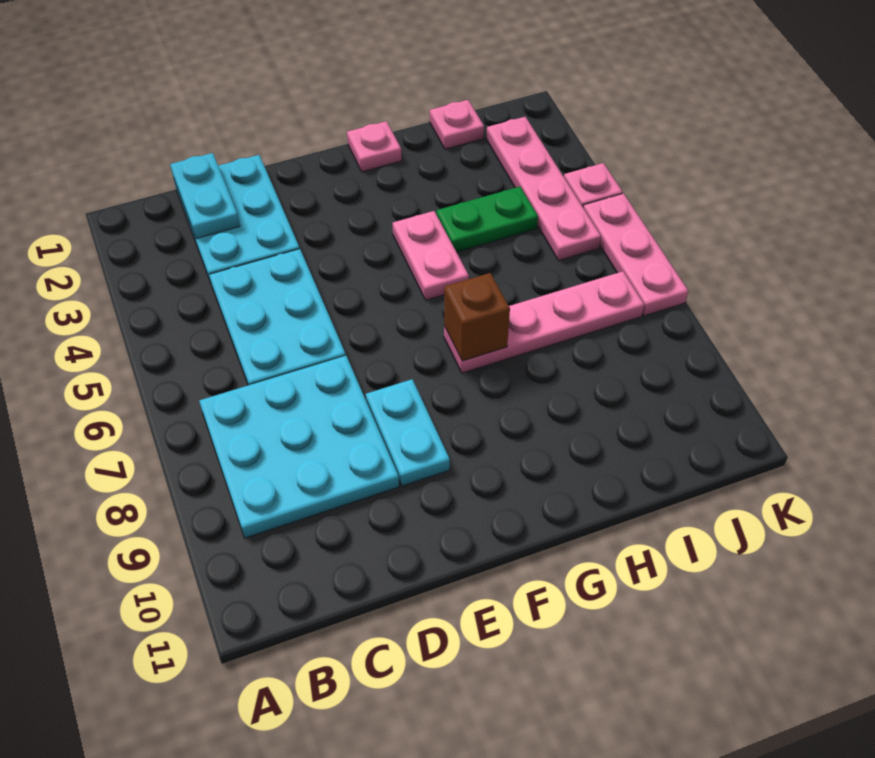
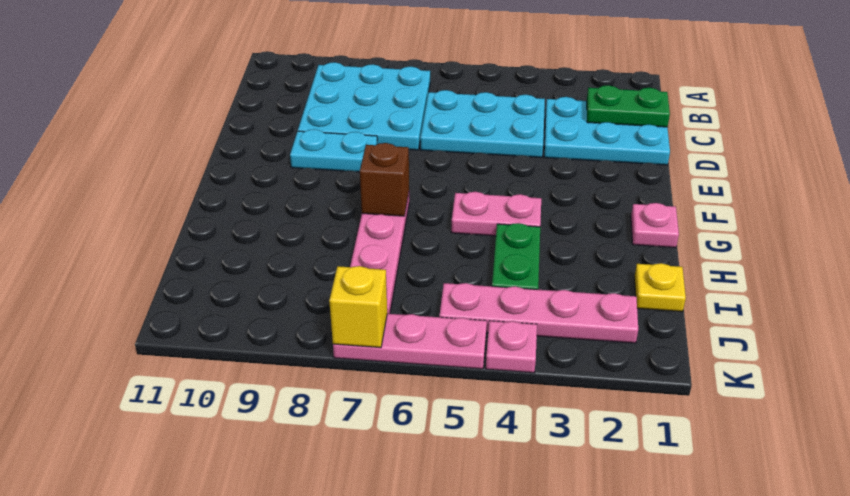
cyan 1x2 plate [170,153,240,239] -> green 1x2 plate [587,85,670,127]
pink 1x1 plate [430,100,484,149] -> yellow 1x1 plate [634,263,686,312]
none -> yellow 1x1 brick [329,266,388,348]

